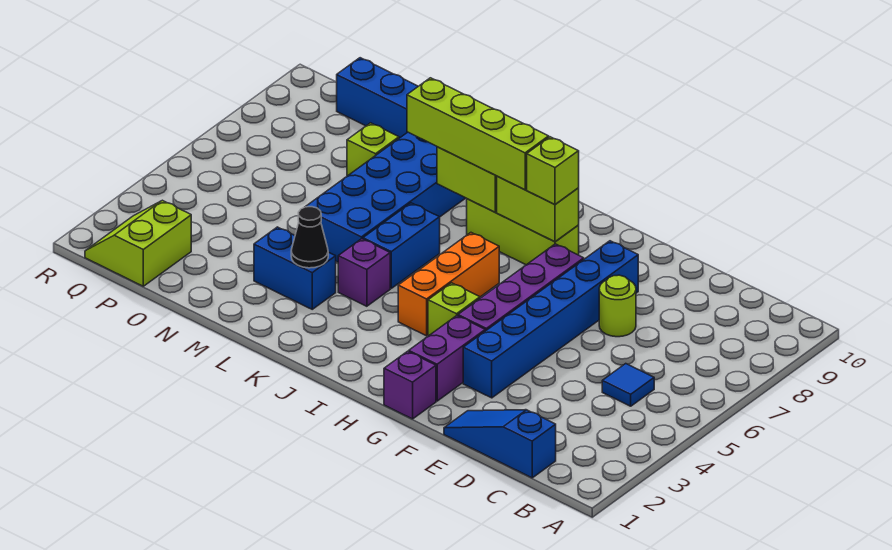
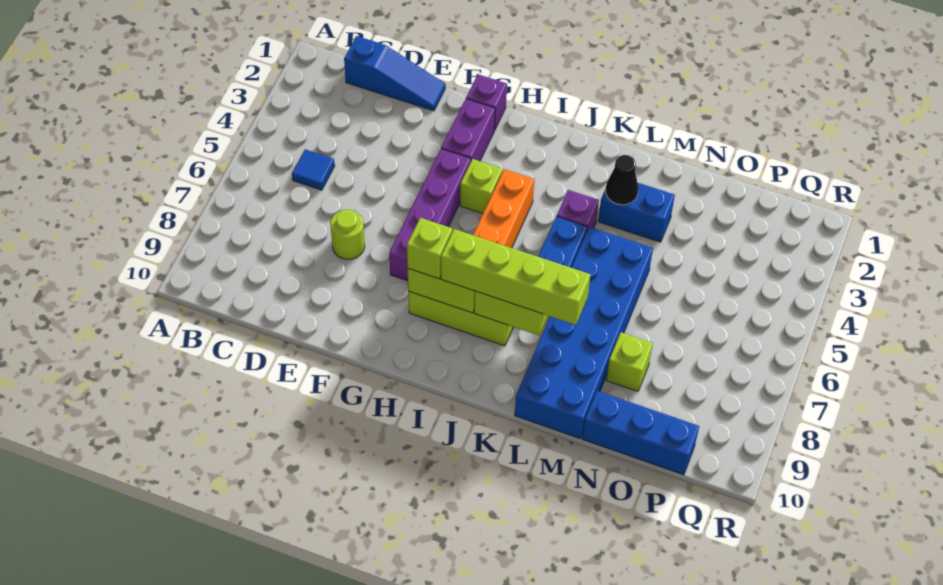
blue 1x6 brick [463,241,638,398] -> none
lime 2x2 slope [85,200,191,286] -> none

